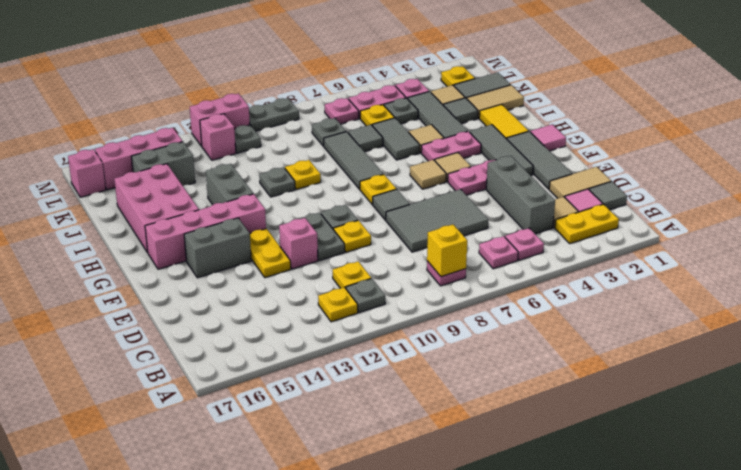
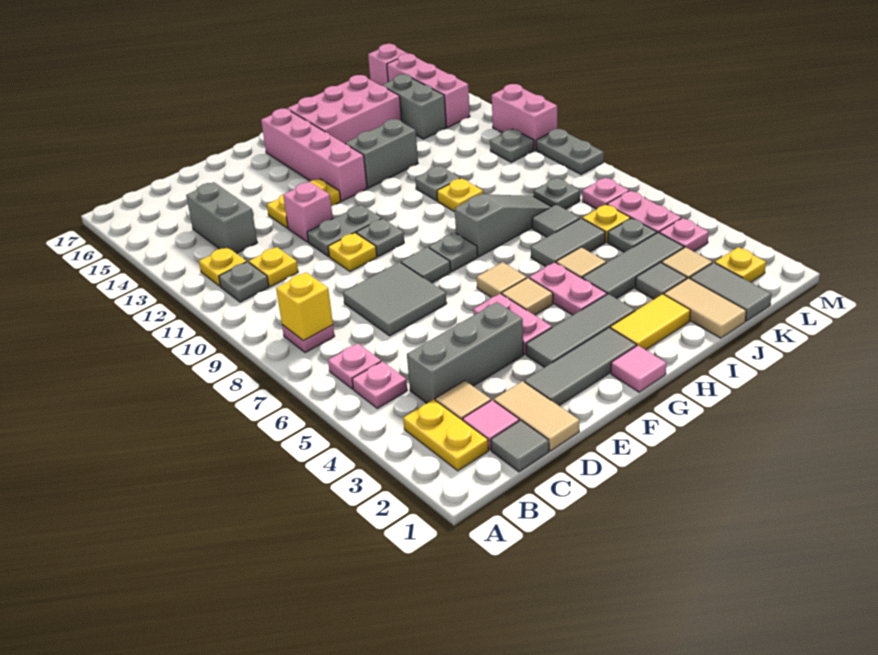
grey 2x3 tile [386,189,488,252] -> grey 2x2 tile [343,262,447,336]
grey 1x2 brick [184,218,251,278] -> grey 1x2 brick moved to [186,182,257,254]
yellow 1x1 plate [360,174,396,205] -> grey 1x1 plate [429,233,478,272]
grey 1x3 tile [324,132,383,189] -> grey 1x3 slope [455,194,552,257]
pink 1x1 brick [200,114,236,160] -> none

